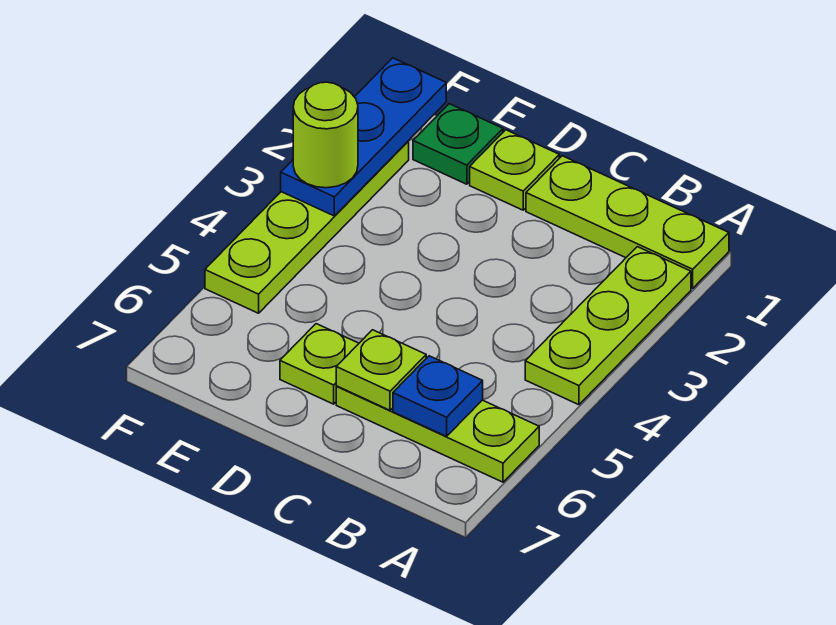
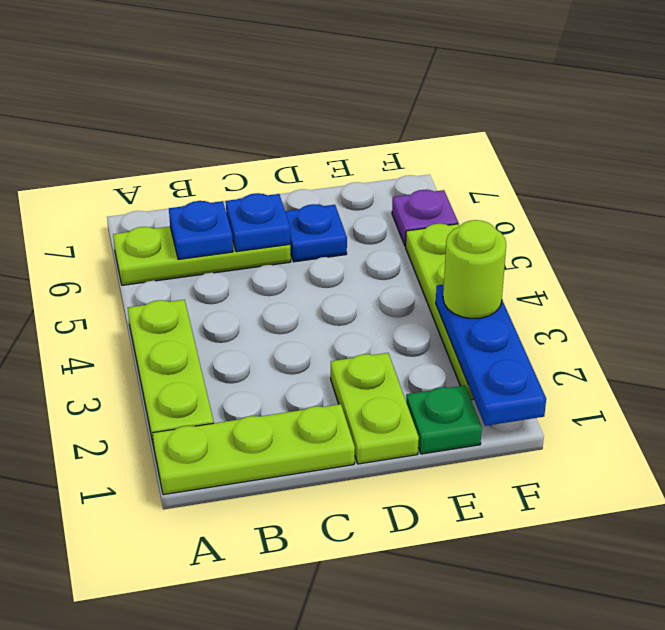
lime 1x1 plate [336,330,426,410] -> blue 1x1 plate [226,193,290,252]
lime 1x1 plate [470,130,559,210] -> lime 1x2 plate [331,353,419,464]
lime 1x1 plate [280,324,359,404] -> blue 1x1 plate [285,204,347,262]
none -> purple 1x1 plate [392,190,458,247]

